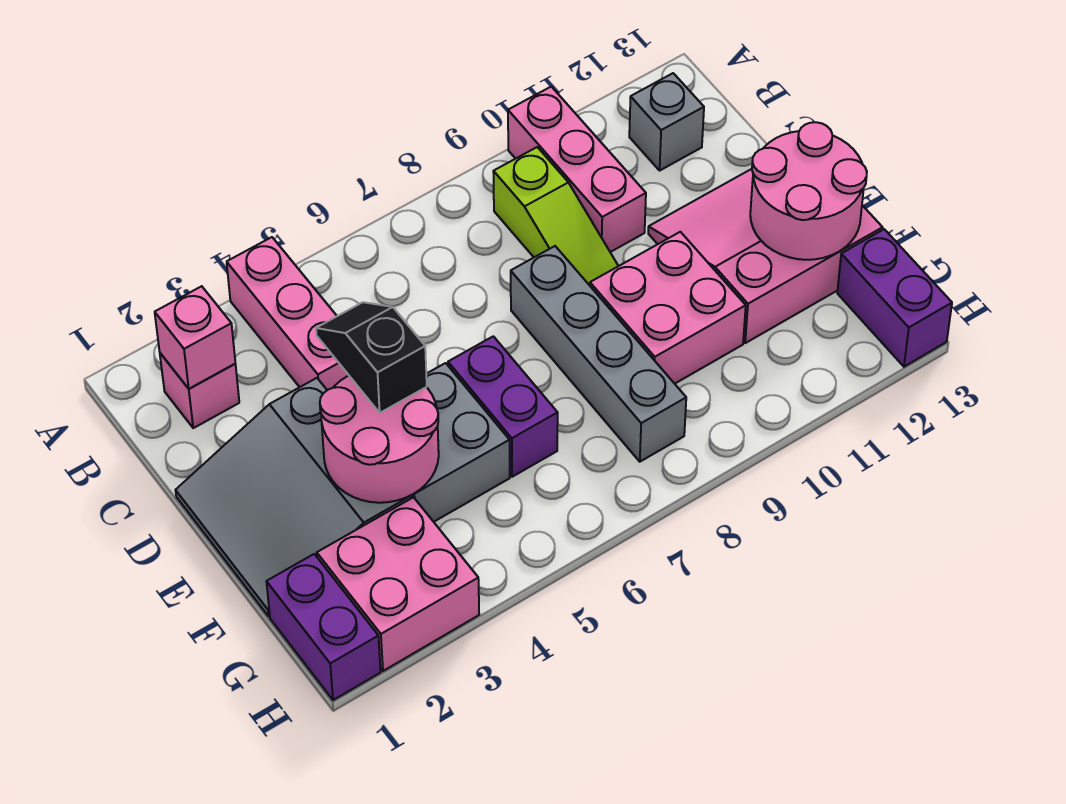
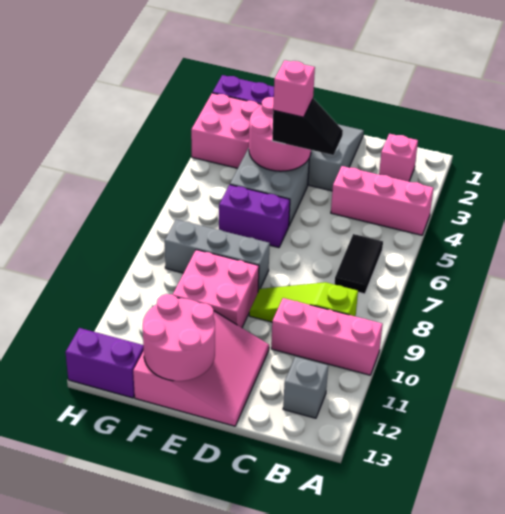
pink 1x1 brick [155,286,235,389] -> pink 1x1 brick moved to [273,60,315,117]
none -> black 1x2 tile [334,234,383,294]
grey 1x4 brick [511,246,686,462] -> grey 1x3 brick [165,220,270,292]

